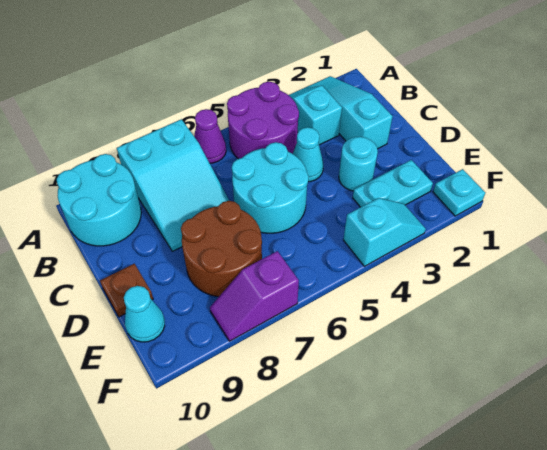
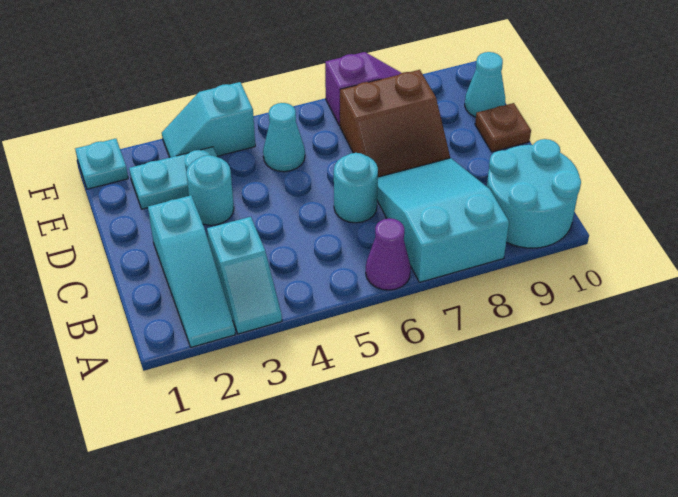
purple 2x2 round brick [227,82,299,159] -> none
cyan 1x1 cone [293,127,323,182] -> cyan 1x1 cone moved to [263,103,305,172]
cyan 2x2 round brick [232,142,308,233] -> cyan 1x1 round brick [334,153,378,223]
brown 2x2 round brick [181,201,262,297] -> brown 2x2 slope [340,70,450,177]

